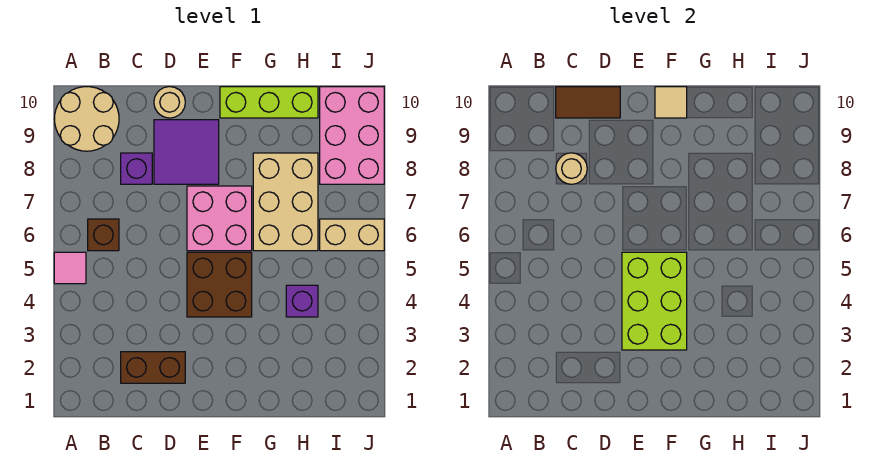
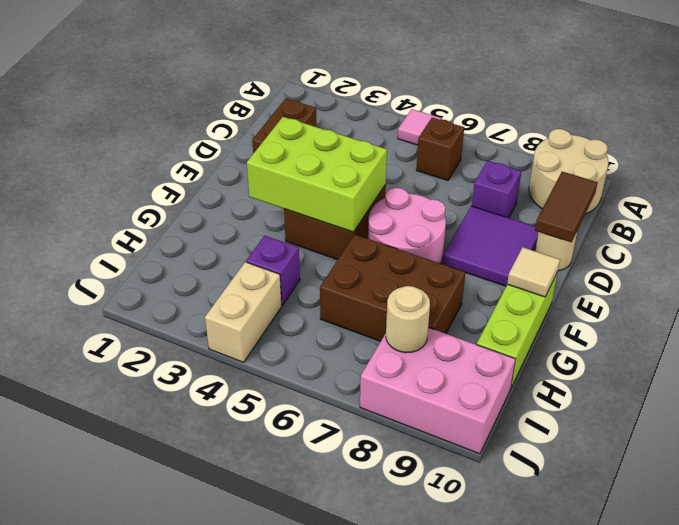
tan 1x1 round brick [556,153,587,184] -> tan 1x1 round brick moved to [386,286,430,353]
pink 2x2 brick [187,186,252,251] -> pink 2x2 round brick [368,188,446,264]
tan 2x3 brick [253,153,318,251] -> brown 2x3 brick [320,235,465,341]
tan 1x2 brick [320,219,384,251] -> tan 1x2 brick moved to [205,262,282,362]

